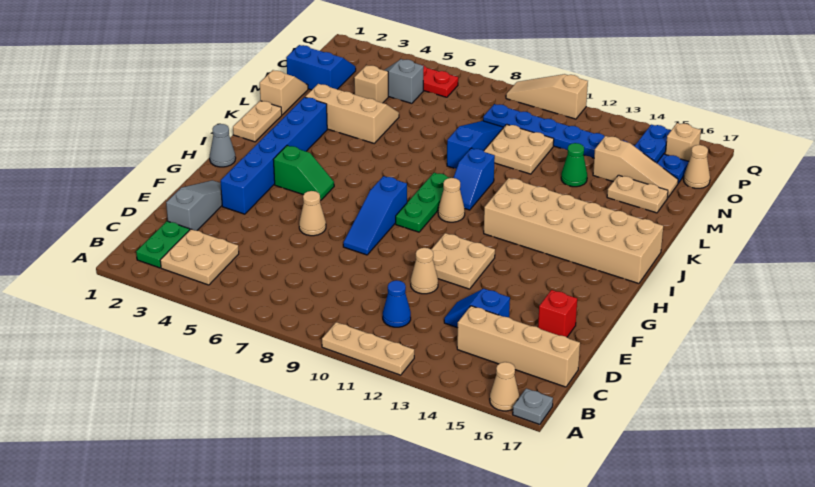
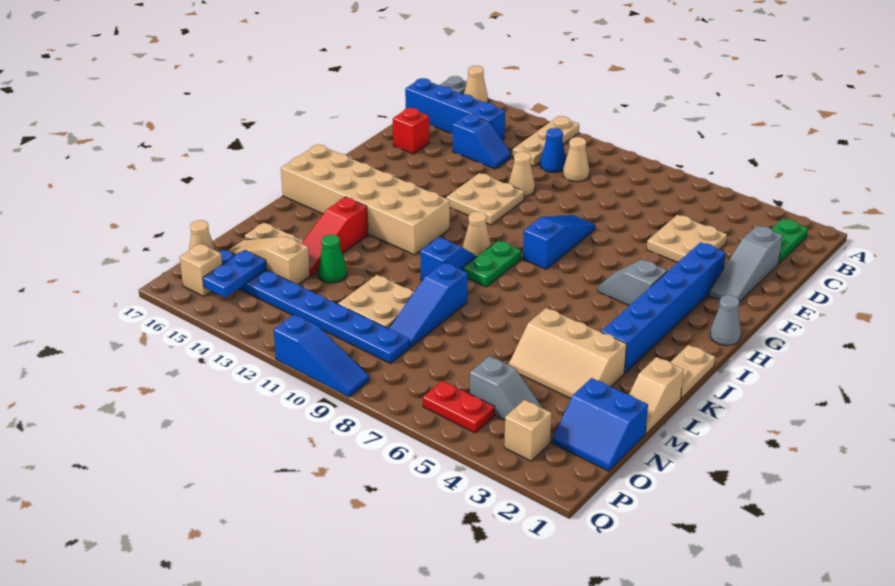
tan 1x3 plate [322,322,414,375] -> tan 1x3 plate turned to [513,116,579,166]
tan 2x2 plate [160,229,239,285] -> tan 2x2 plate moved to [647,215,727,262]
tan 1x4 brick [457,306,580,387] -> blue 1x4 brick [405,78,505,140]
tan 1x1 cone [299,191,326,236] -> tan 1x1 cone moved to [563,137,589,182]
green 1x2 slope [273,146,334,200] -> grey 1x2 slope [598,259,667,306]
green 1x3 plate [396,173,450,232] -> green 1x2 plate [463,240,521,287]
none -> red 1x3 slope [302,197,368,275]
tan 1x1 brick [354,65,388,103] -> tan 1x1 brick moved to [504,400,552,461]
tan 1x3 slope [506,74,588,119] -> blue 1x3 slope [274,314,369,397]

